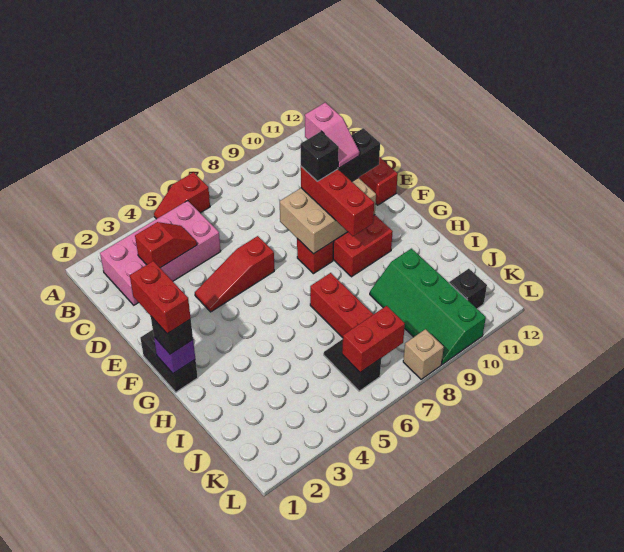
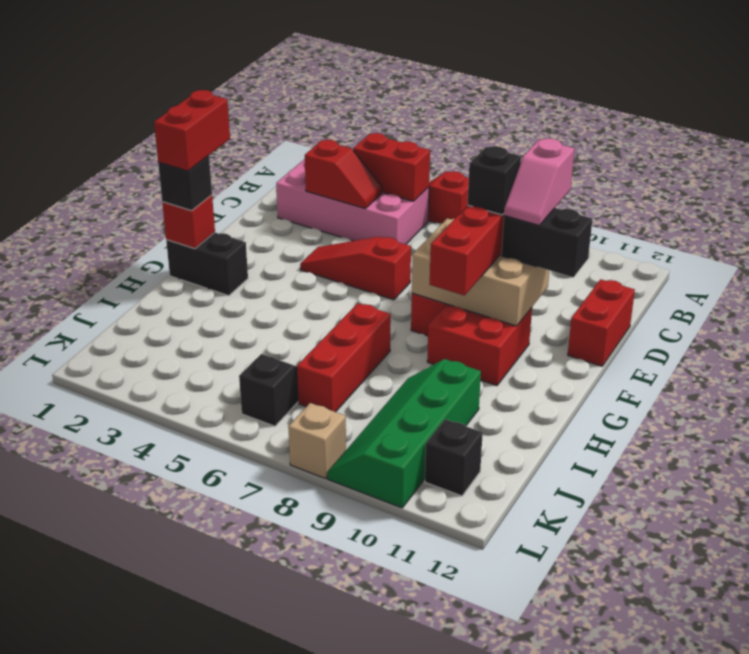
black 1x2 brick [140,330,198,392] -> black 1x2 brick turned to [166,233,248,296]
purple 1x1 brick [154,337,195,374] -> red 1x1 brick [162,195,215,249]
red 1x2 brick [342,306,405,372] -> red 1x2 brick moved to [353,133,430,201]

